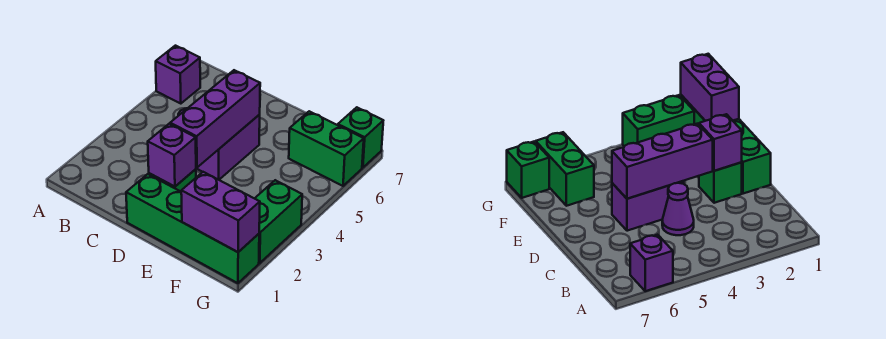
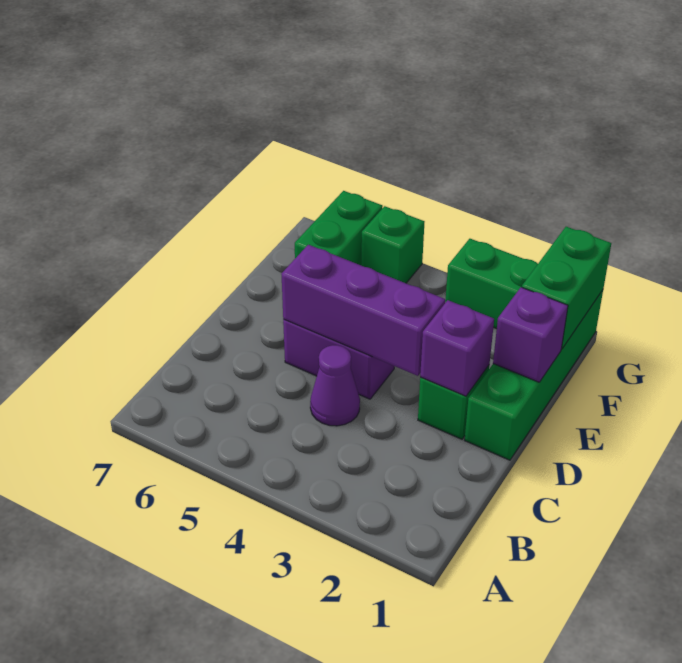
purple 1x1 brick [156,46,200,104] -> purple 1x1 brick moved to [493,287,568,382]
purple 1x2 brick [181,172,260,252] -> green 1x2 brick [522,227,611,349]
green 1x1 brick [338,107,383,168] -> green 1x1 brick moved to [361,206,424,283]

